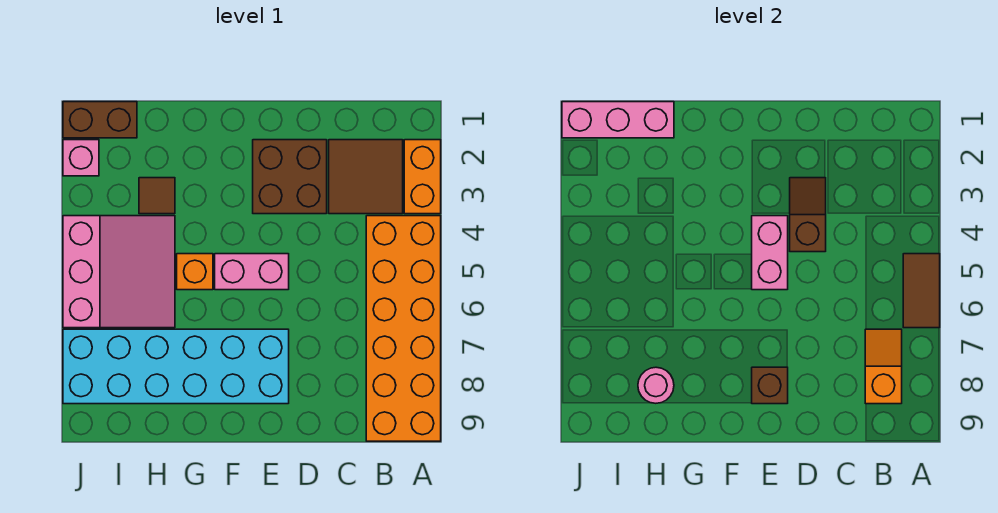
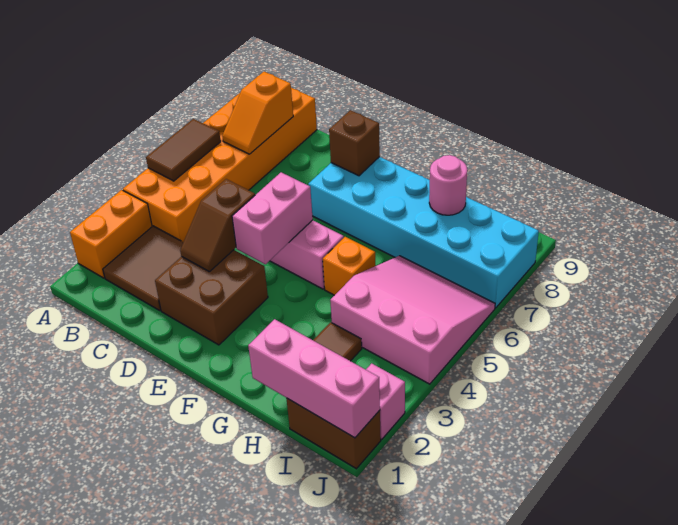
pink 3x3 slope [63,216,175,328] -> pink 3x3 slope turned to [330,256,495,384]

